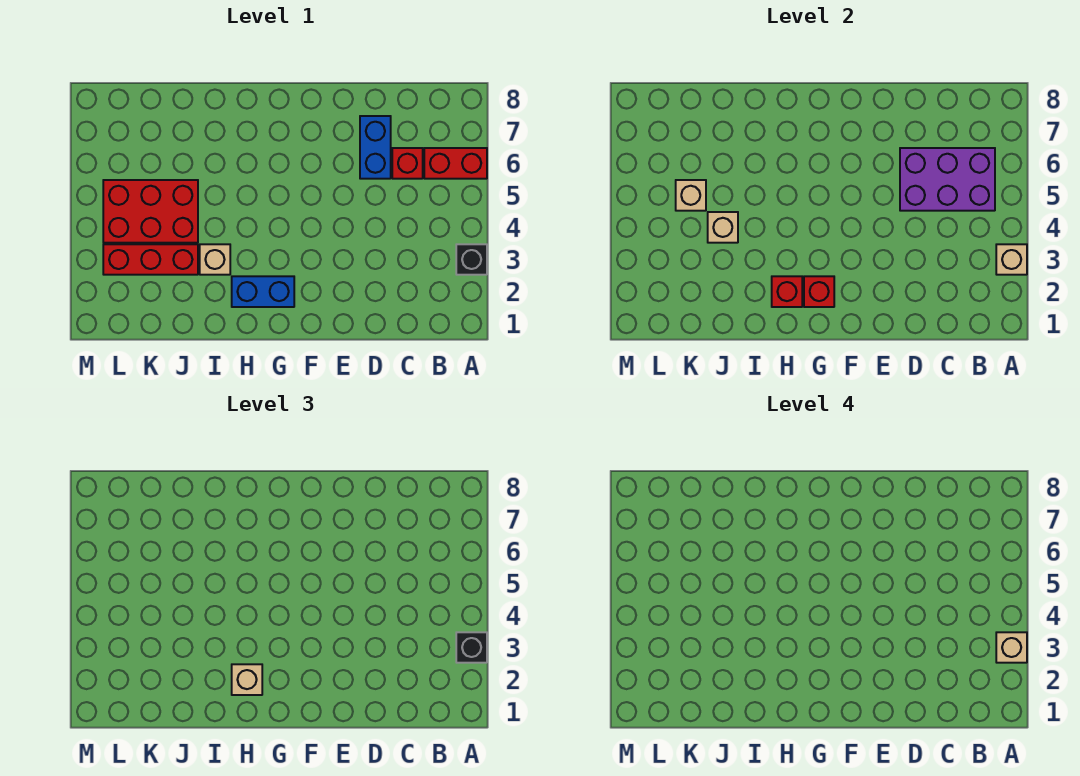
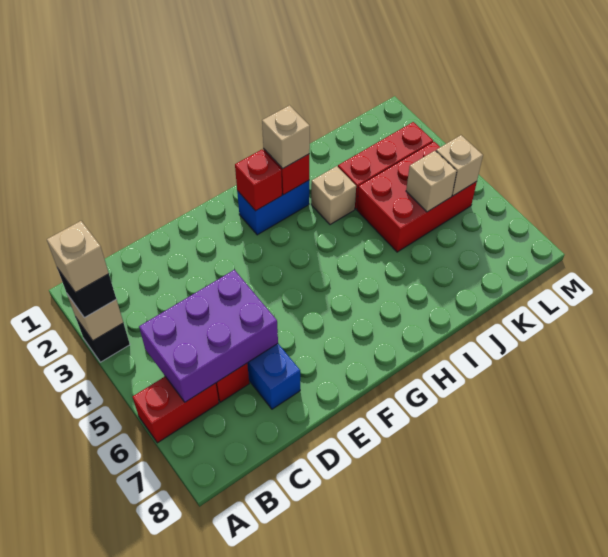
tan 1x1 brick [708,212,738,243] -> tan 1x1 brick moved to [436,135,483,196]

